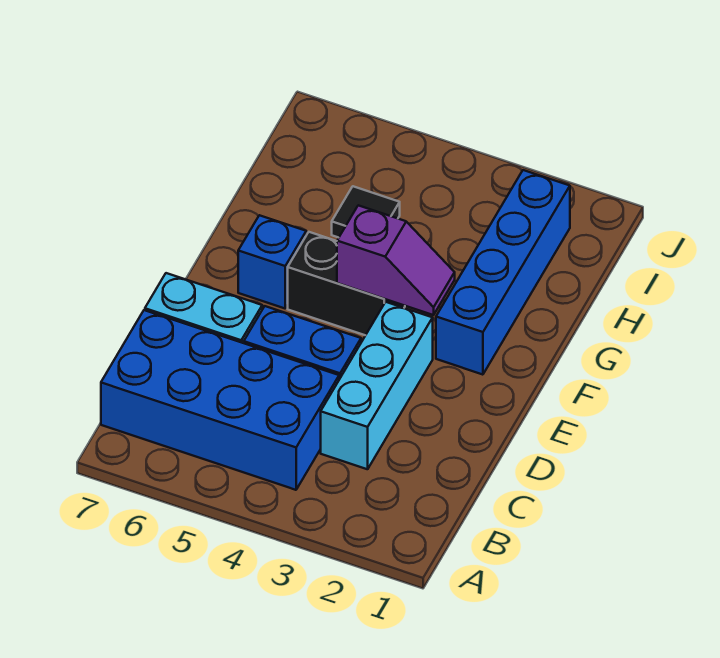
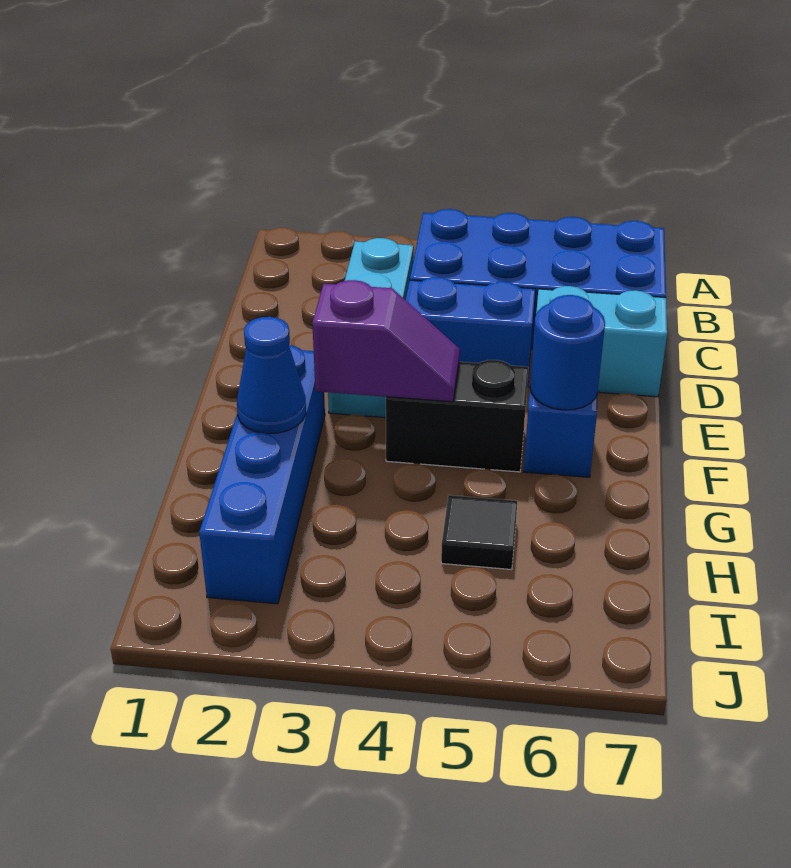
purple 1x2 slope [337,205,455,315] -> purple 1x2 slope turned to [312,280,460,402]
none -> blue 1x1 round brick [530,295,605,410]
none -> blue 1x1 cone [237,317,306,434]

